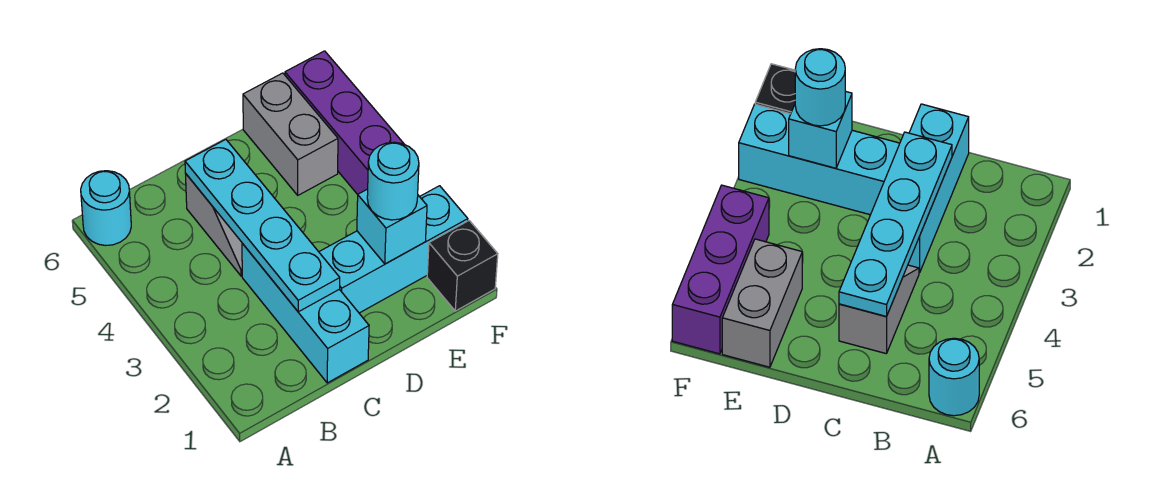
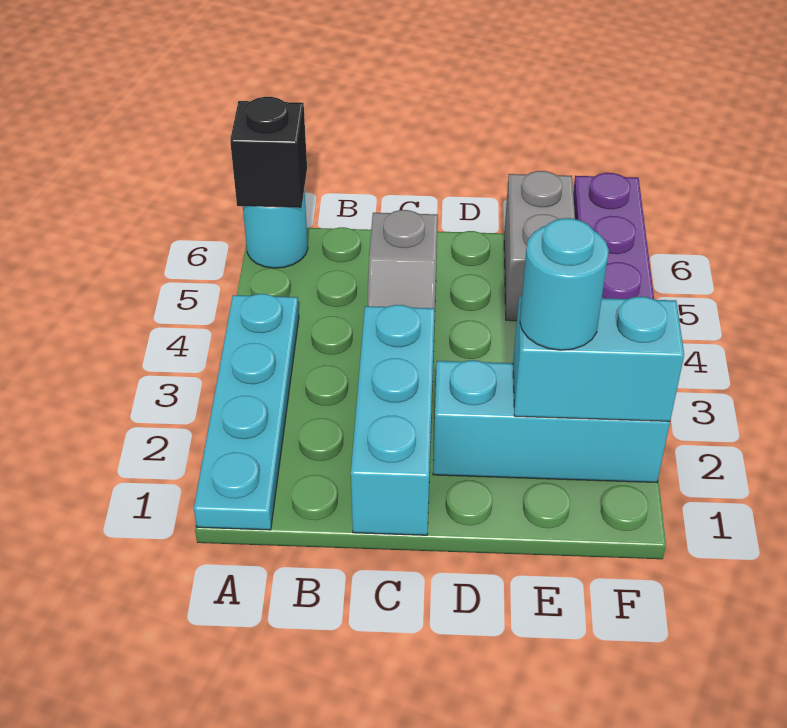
cyan 1x4 plate [185,140,340,312] -> cyan 1x4 plate moved to [194,294,299,530]
cyan 1x1 brick [357,189,427,264] -> cyan 1x2 brick [513,296,684,421]
black 1x1 brick [427,221,498,311] -> black 1x1 brick moved to [230,97,307,208]

